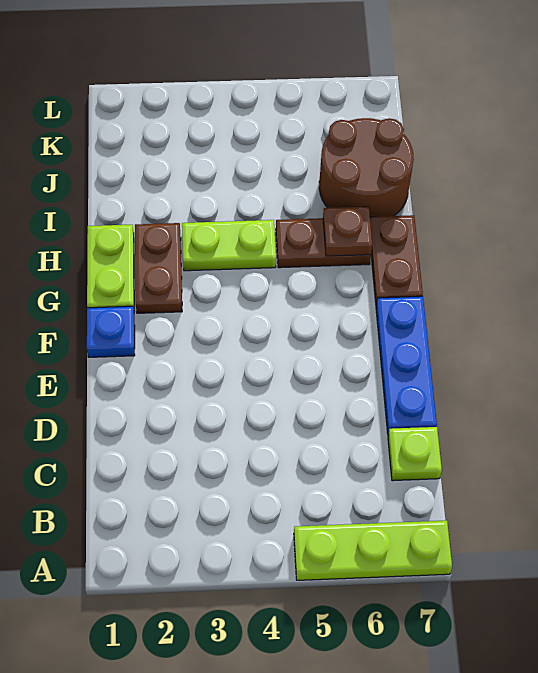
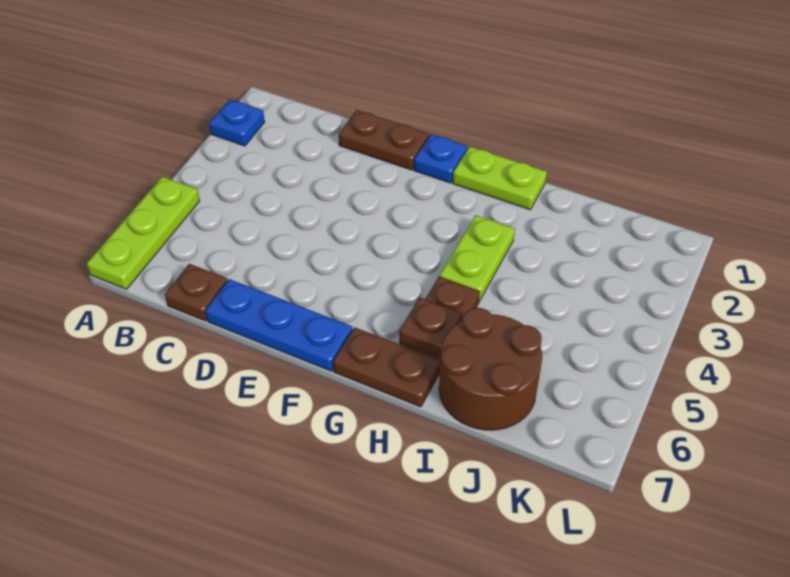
none -> blue 1x1 plate [209,99,265,146]
lime 1x1 plate [388,427,442,481] -> brown 1x1 plate [165,264,228,321]
brown 1x2 plate [135,223,182,313] -> brown 1x2 plate moved to [339,110,429,170]

